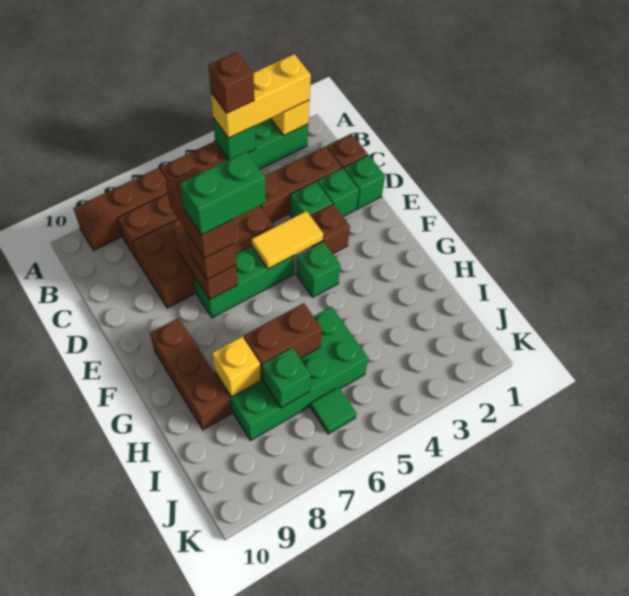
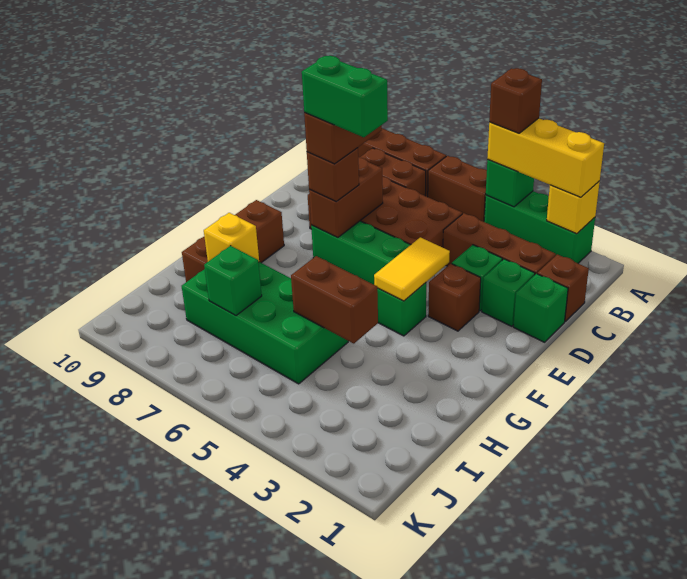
yellow 1x2 tile [252,211,323,269] -> yellow 1x2 tile turned to [374,237,450,301]
brown 1x2 brick [244,303,322,380] -> brown 1x2 brick moved to [291,256,378,344]
green 1x1 tile [311,387,357,434] -> none

